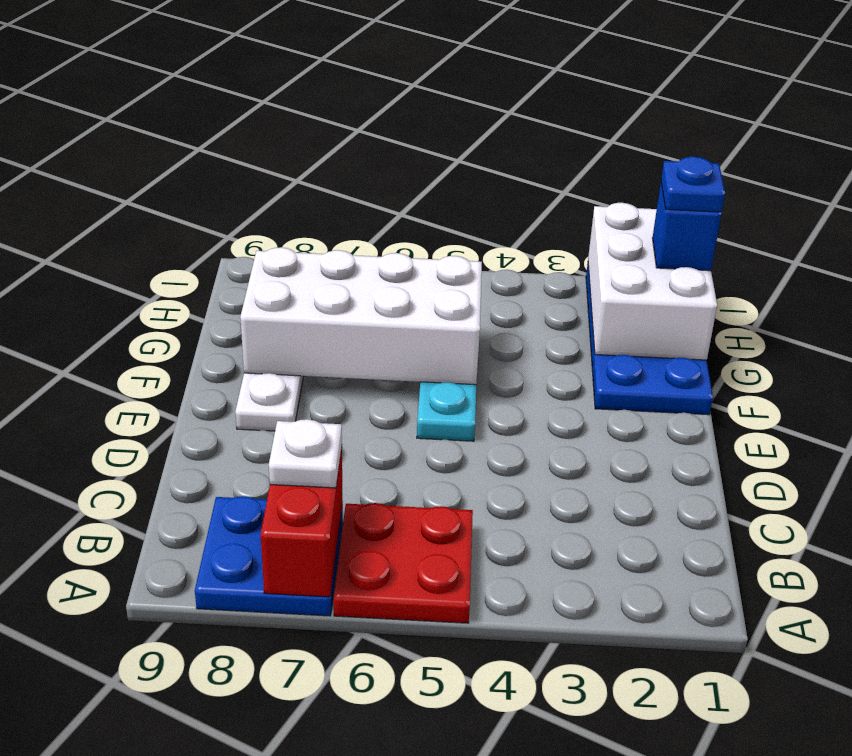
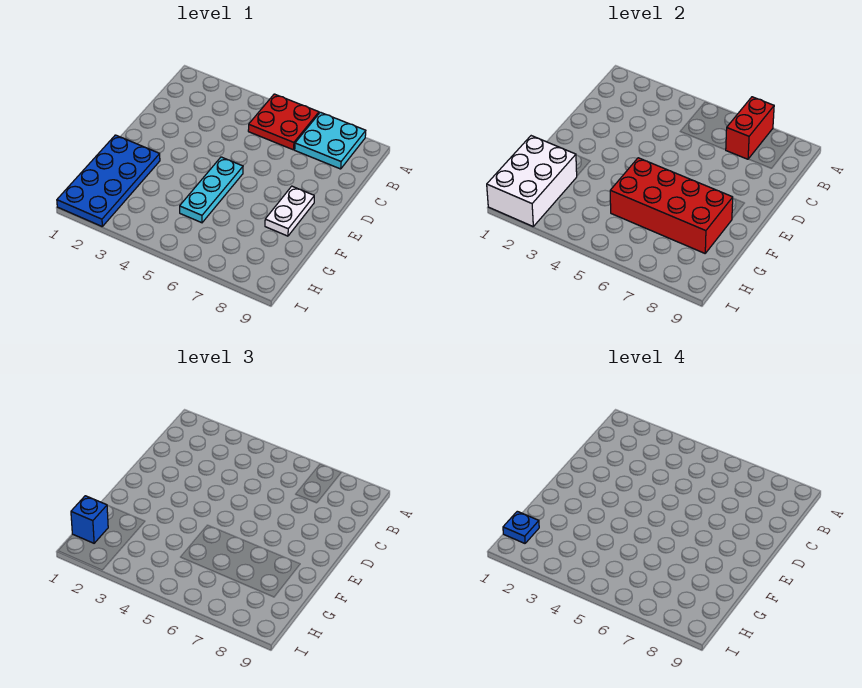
blue 2x2 plate [195,496,343,616] -> cyan 2x2 plate [295,112,366,169]
white 1x1 plate [269,419,342,488] -> none
white 2x4 brick [240,247,482,385] -> red 2x4 brick [610,158,733,253]

